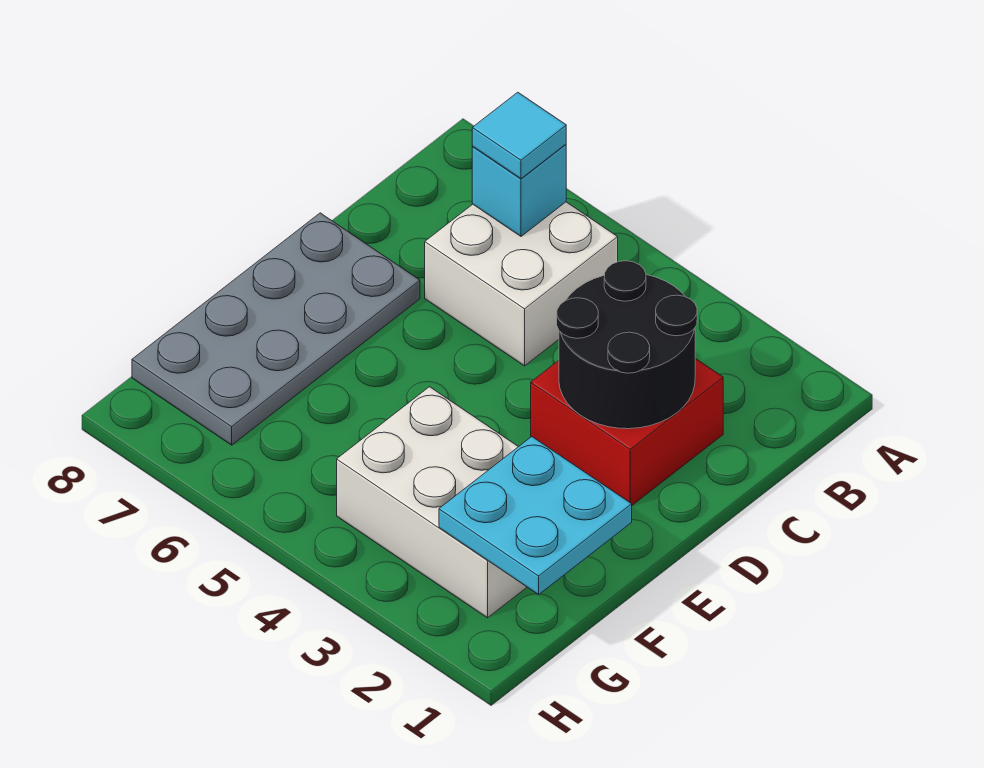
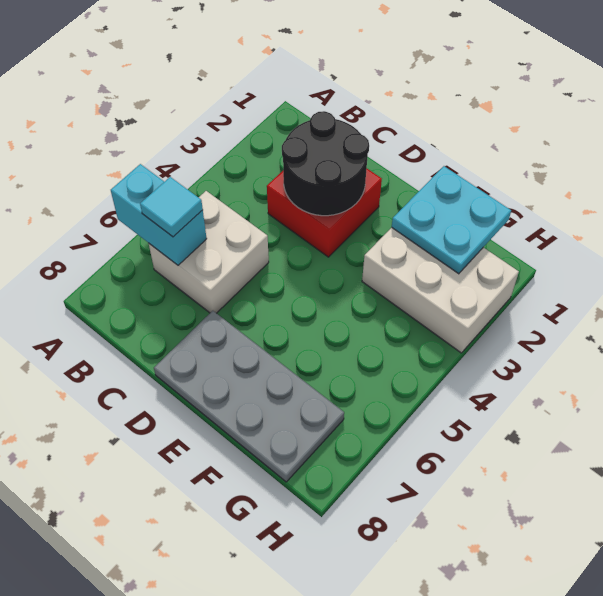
cyan 1x1 brick [472,144,566,236] -> cyan 1x2 brick [111,164,207,265]
white 2x3 brick [337,387,527,618] -> white 2x3 brick turned to [362,228,519,353]

